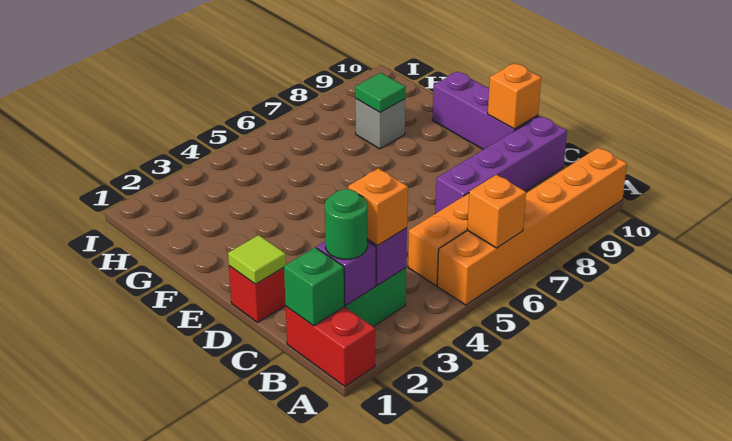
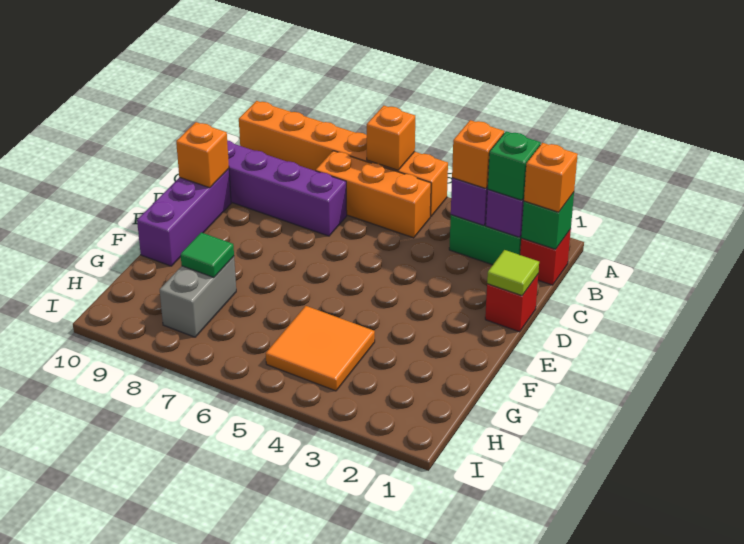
red 1x2 brick [286,306,375,386] -> red 1x1 brick [520,229,571,285]
none -> orange 1x1 brick [524,143,578,212]
green 1x1 round brick [325,189,367,259] -> green 1x1 brick [488,131,541,200]
none -> orange 2x2 tile [266,306,375,391]
grey 1x1 brick [355,99,405,149] -> grey 1x2 brick [160,256,236,337]

